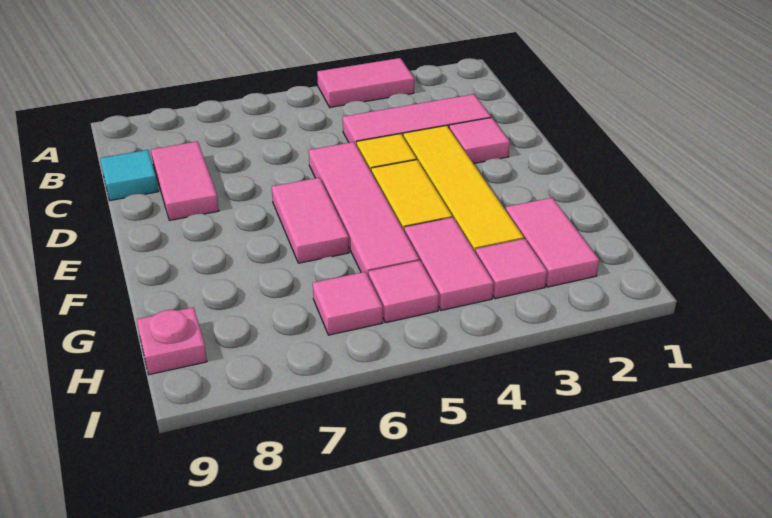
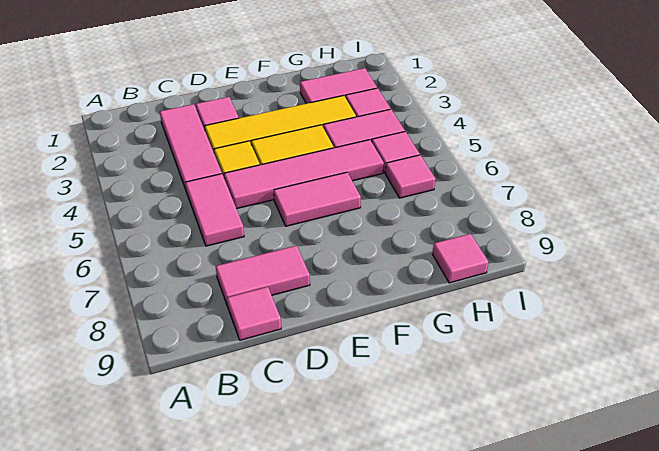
pink 1x2 tile [317,58,414,107] -> pink 1x2 tile moved to [185,174,244,246]
cyan 1x1 tile [100,150,158,201] -> pink 1x1 tile [227,287,281,340]
pink 1x1 plate [137,307,207,375] -> pink 1x1 tile [432,234,488,283]

